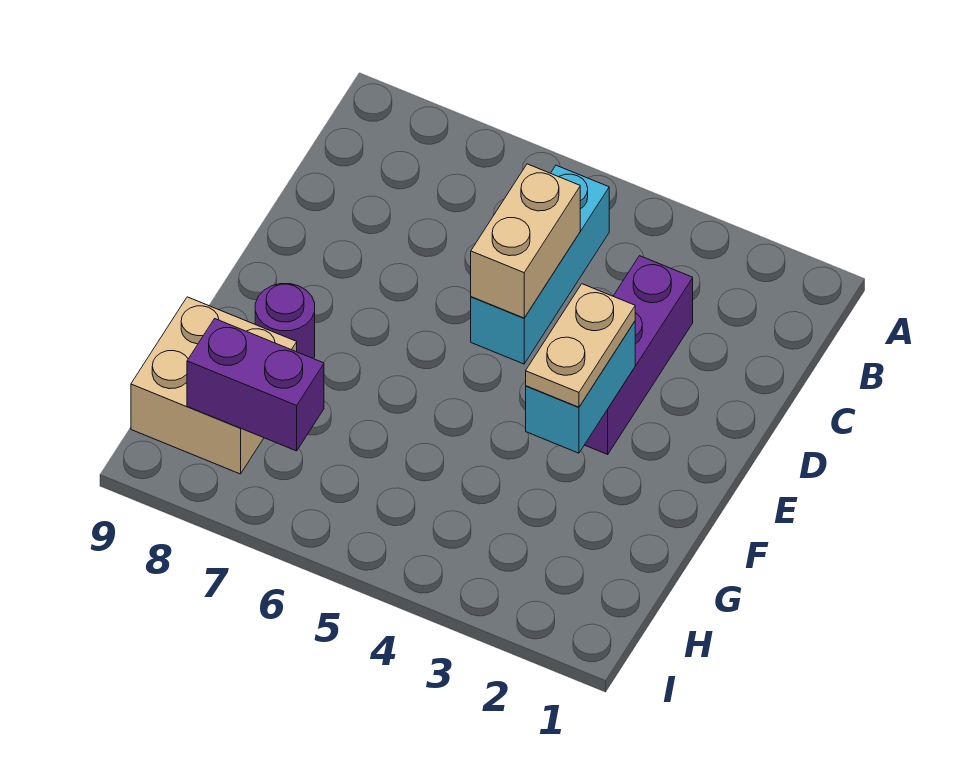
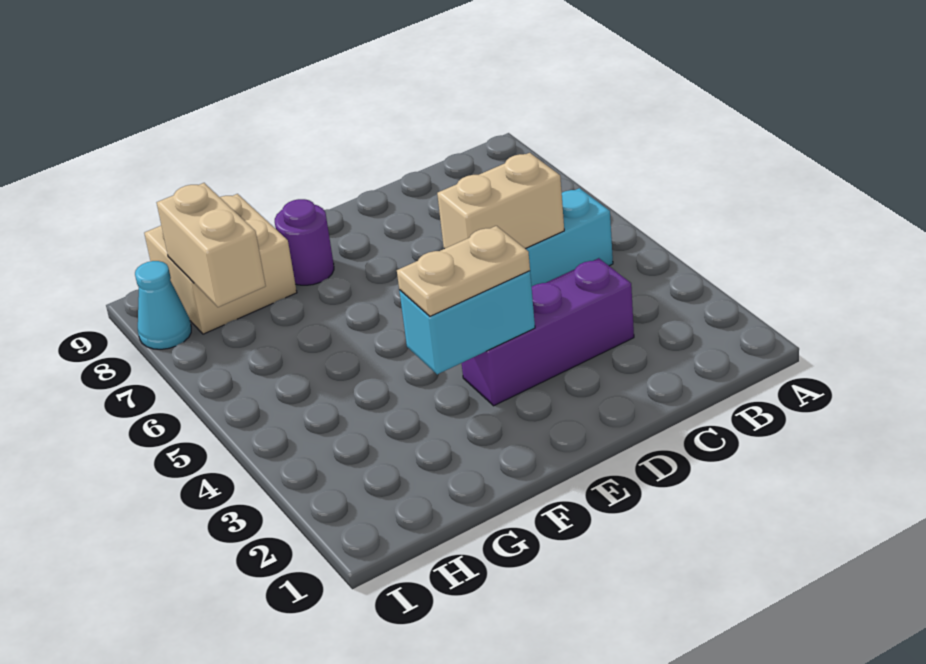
purple 1x2 brick [187,319,324,451] -> tan 1x2 brick [157,183,266,307]
none -> cyan 1x1 cone [135,261,191,349]

